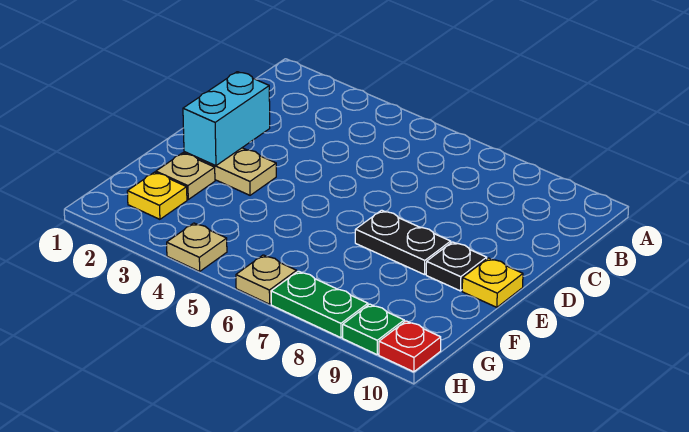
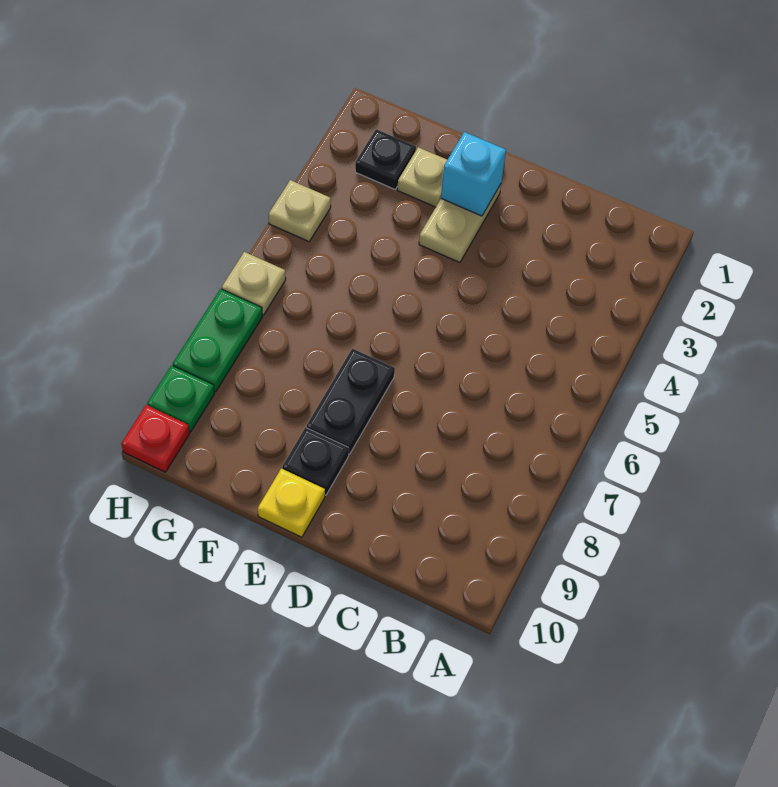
cyan 1x2 brick [183,72,270,166] -> cyan 1x1 brick [441,132,506,216]
yellow 1x1 plate [127,172,187,219] -> black 1x1 plate [355,129,416,189]

